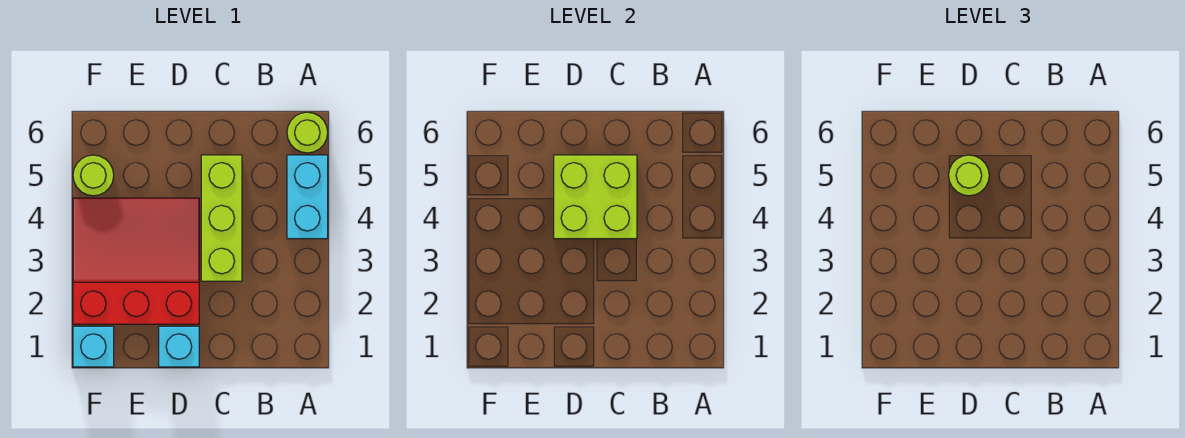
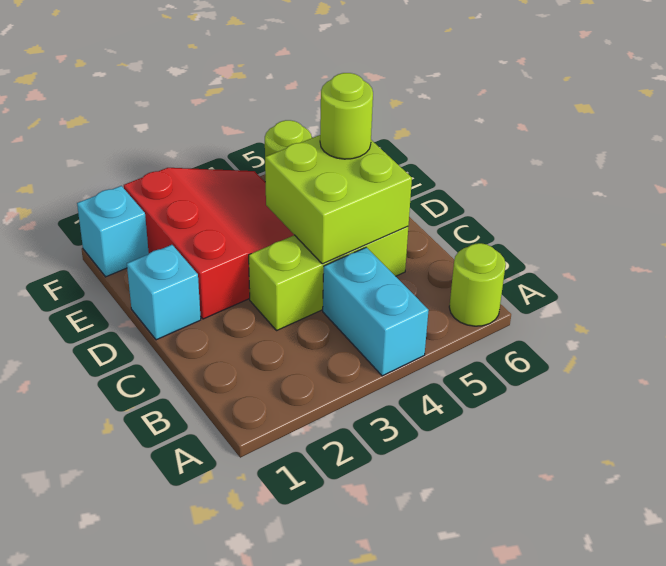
cyan 1x2 brick [287,155,328,239] -> cyan 1x2 brick turned to [323,247,429,376]

